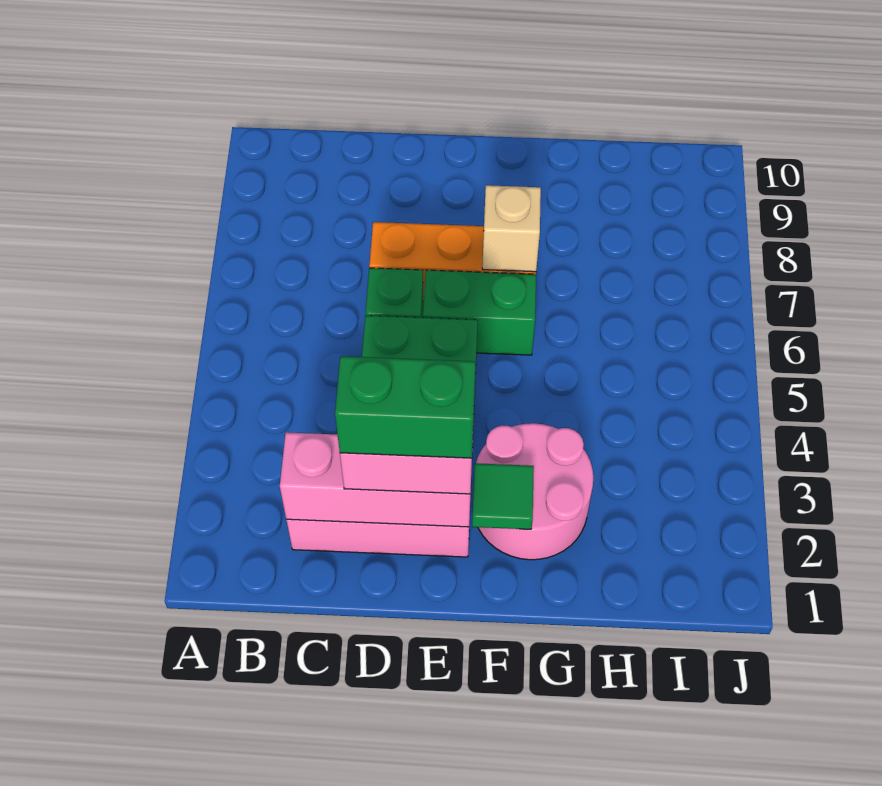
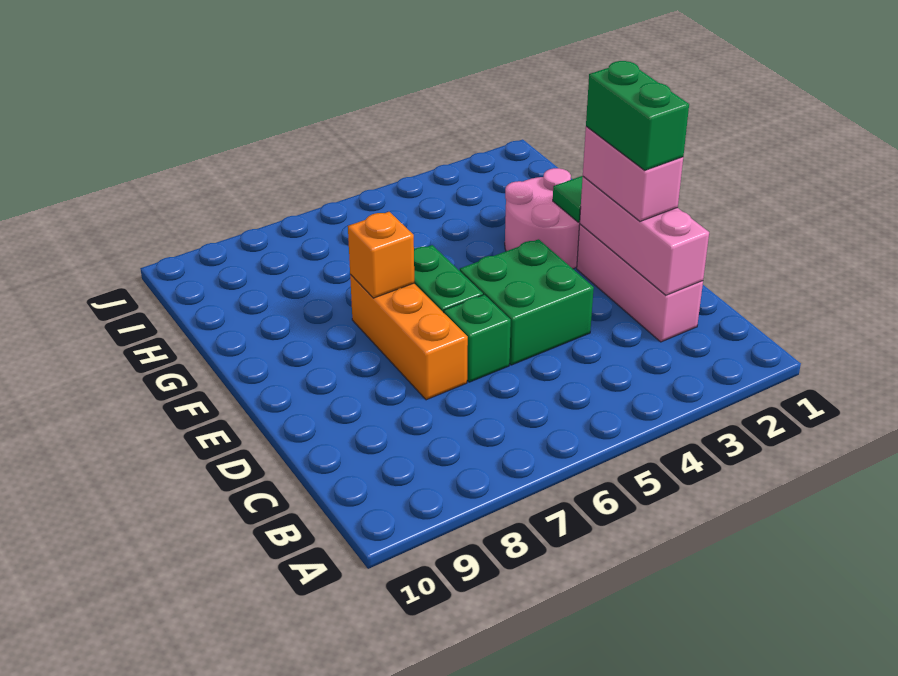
tan 1x1 brick [482,185,541,272] -> orange 1x1 brick [348,212,414,298]

